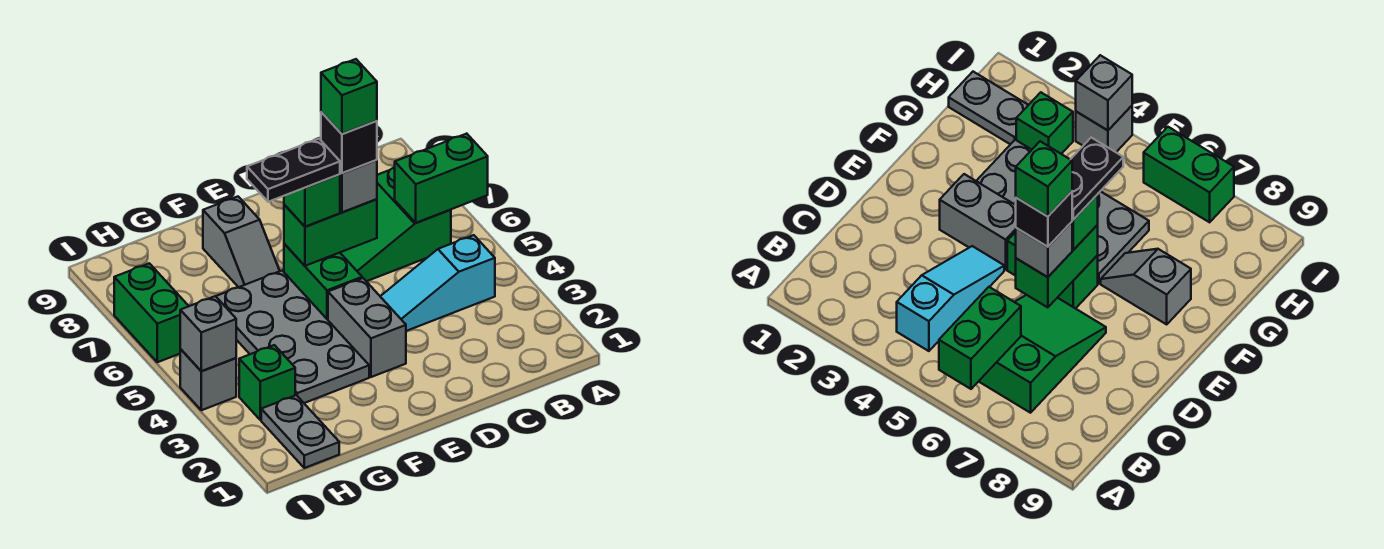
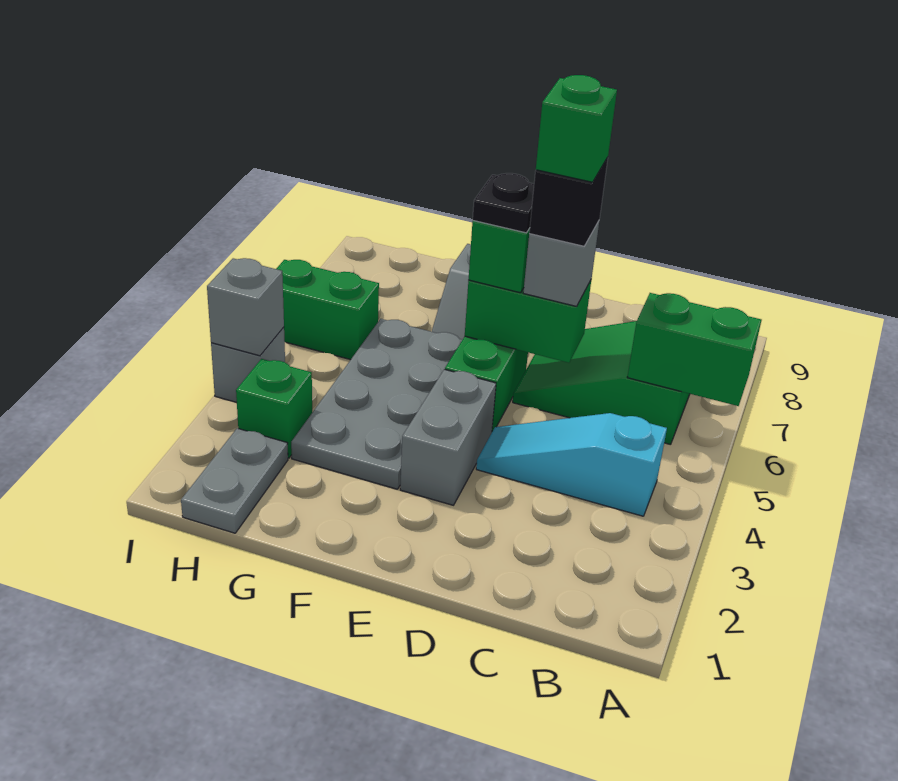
black 1x2 plate [247,139,340,202] -> black 1x1 plate [473,173,534,233]
green 1x2 brick [114,263,189,362] -> green 1x2 brick turned to [276,260,379,360]

